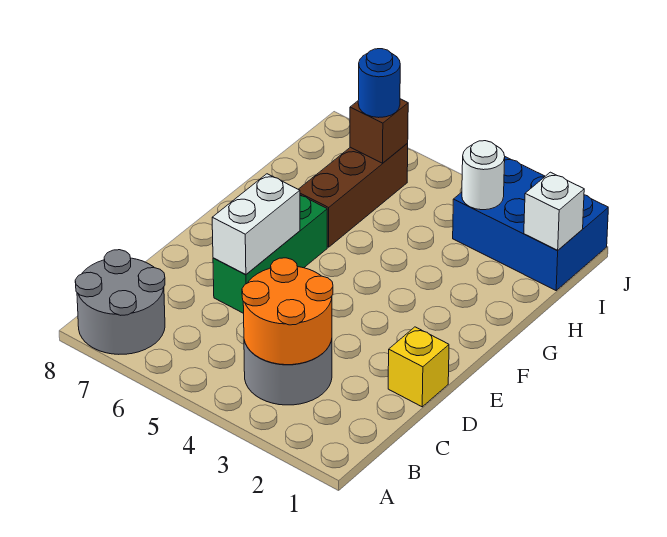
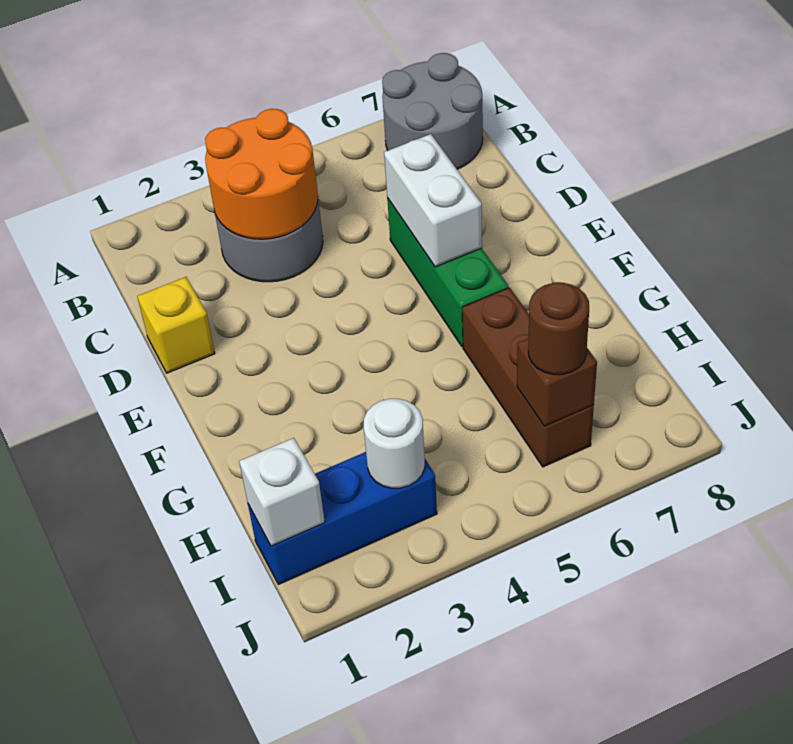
blue 2x3 brick [453,157,608,290] -> blue 1x3 brick [248,452,437,584]
blue 1x1 round brick [358,49,400,118] -> brown 1x1 round brick [528,282,589,375]

